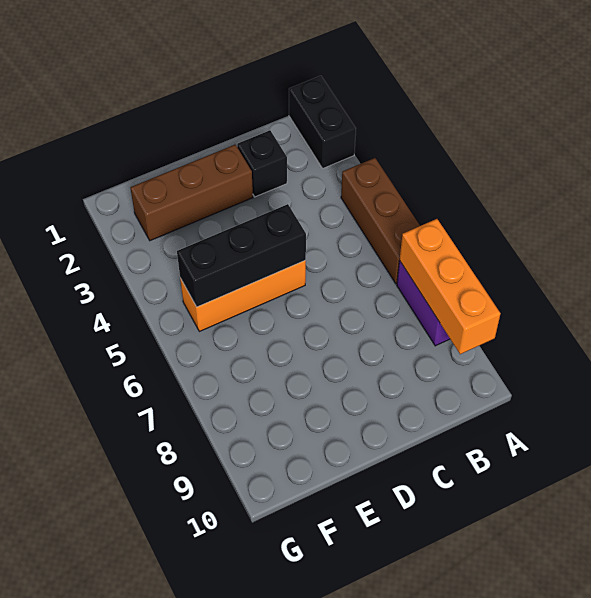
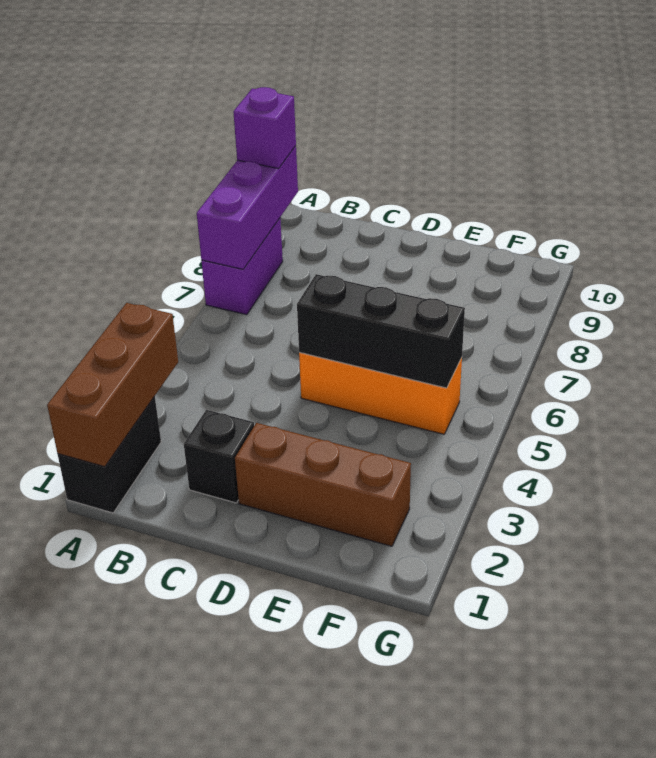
brown 1x3 brick [341,158,420,284] -> brown 1x3 brick moved to [47,303,178,467]
orange 1x3 brick [400,219,500,354] -> purple 1x3 brick [197,146,298,269]
none -> purple 1x1 brick [233,87,296,169]

